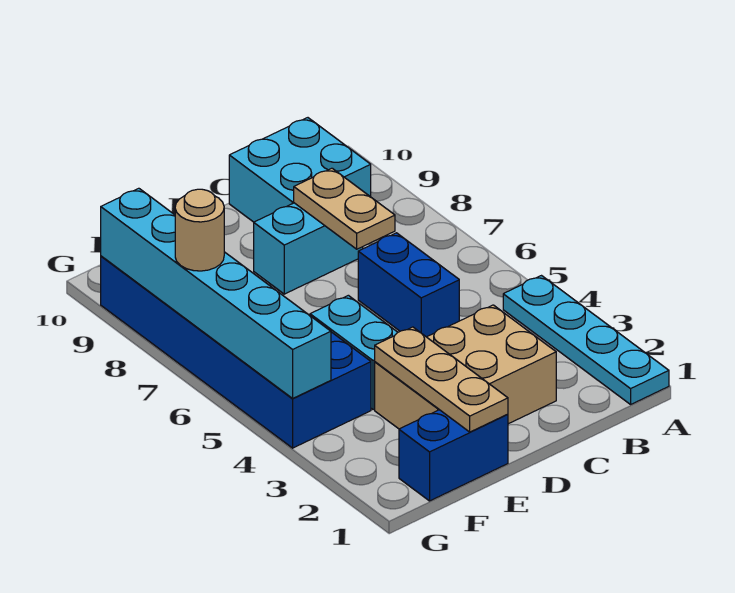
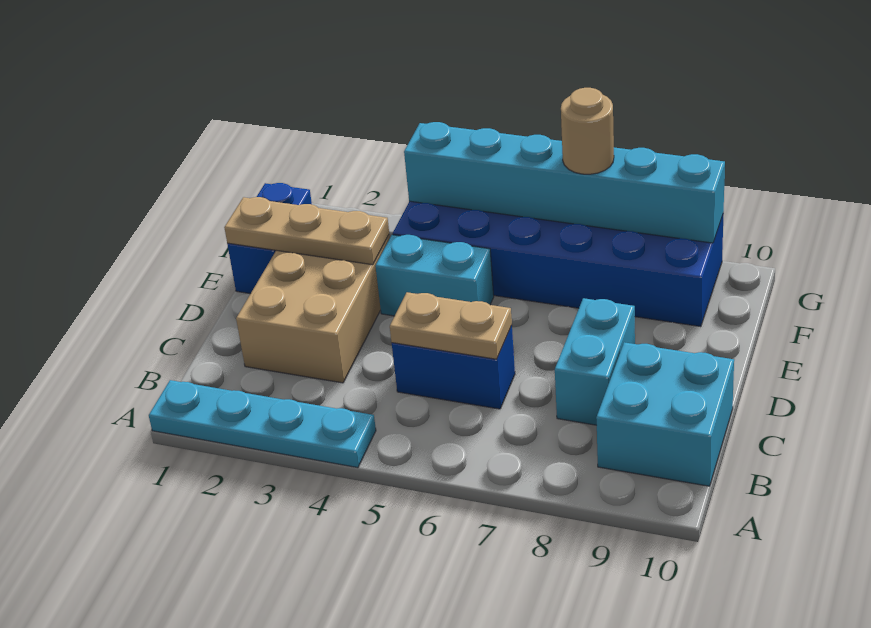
tan 1x2 plate [294,168,395,249] -> tan 1x2 plate moved to [390,292,512,359]

